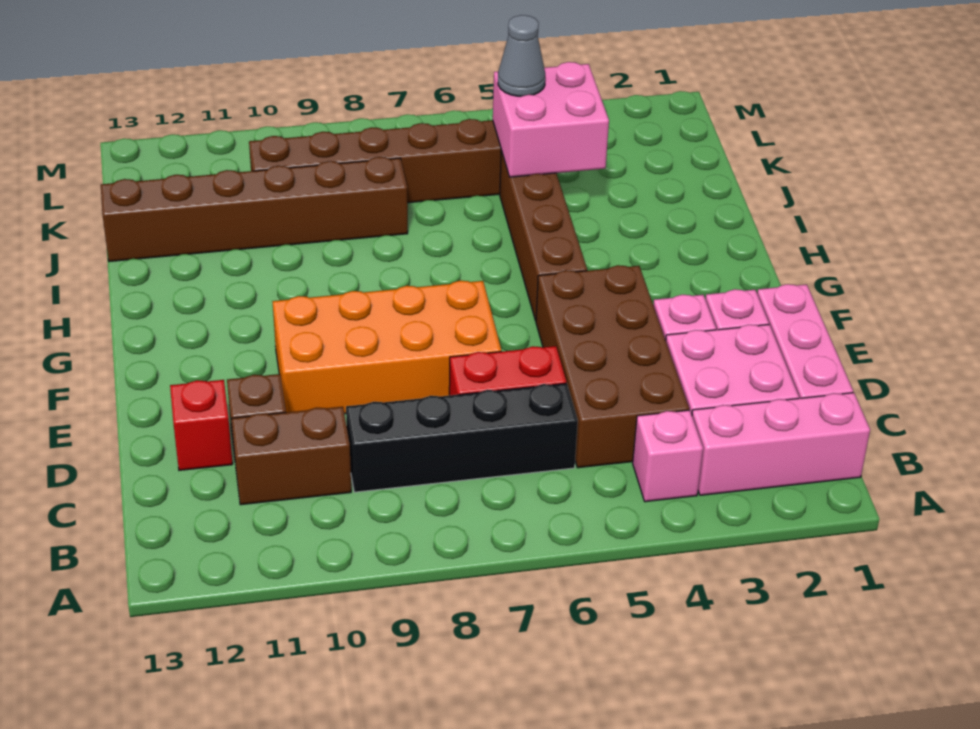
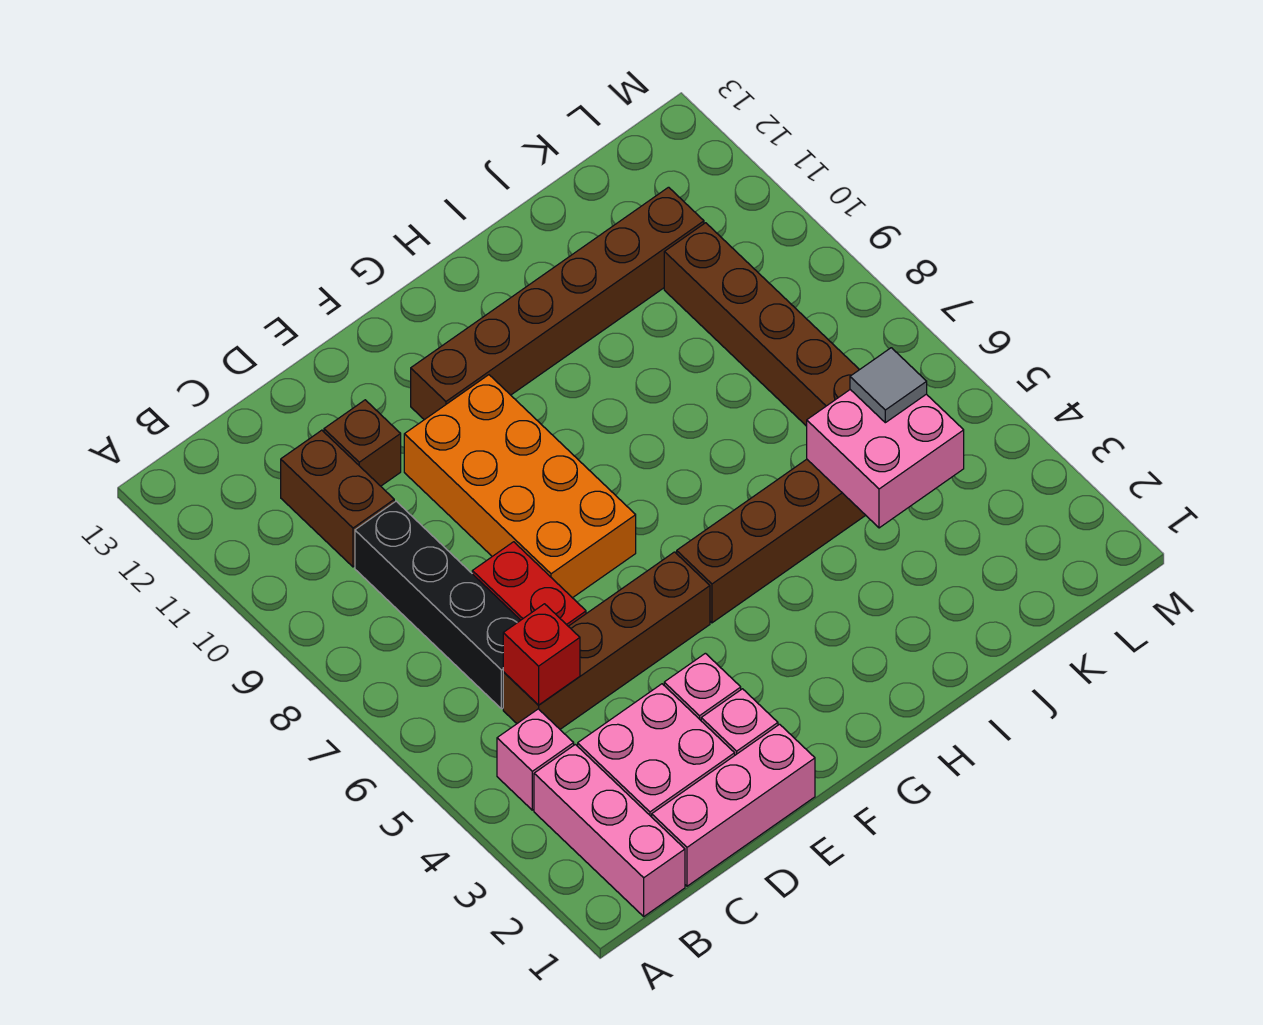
brown 2x4 brick [536,265,689,468] -> brown 1x4 brick [503,552,710,729]
red 1x1 brick [170,380,233,470] -> red 1x1 brick moved to [503,604,580,705]
brown 1x6 brick [101,157,408,262] -> brown 1x6 brick turned to [411,187,704,420]
grey 1x1 cone [498,15,545,96] -> grey 1x1 tile [850,348,927,423]

